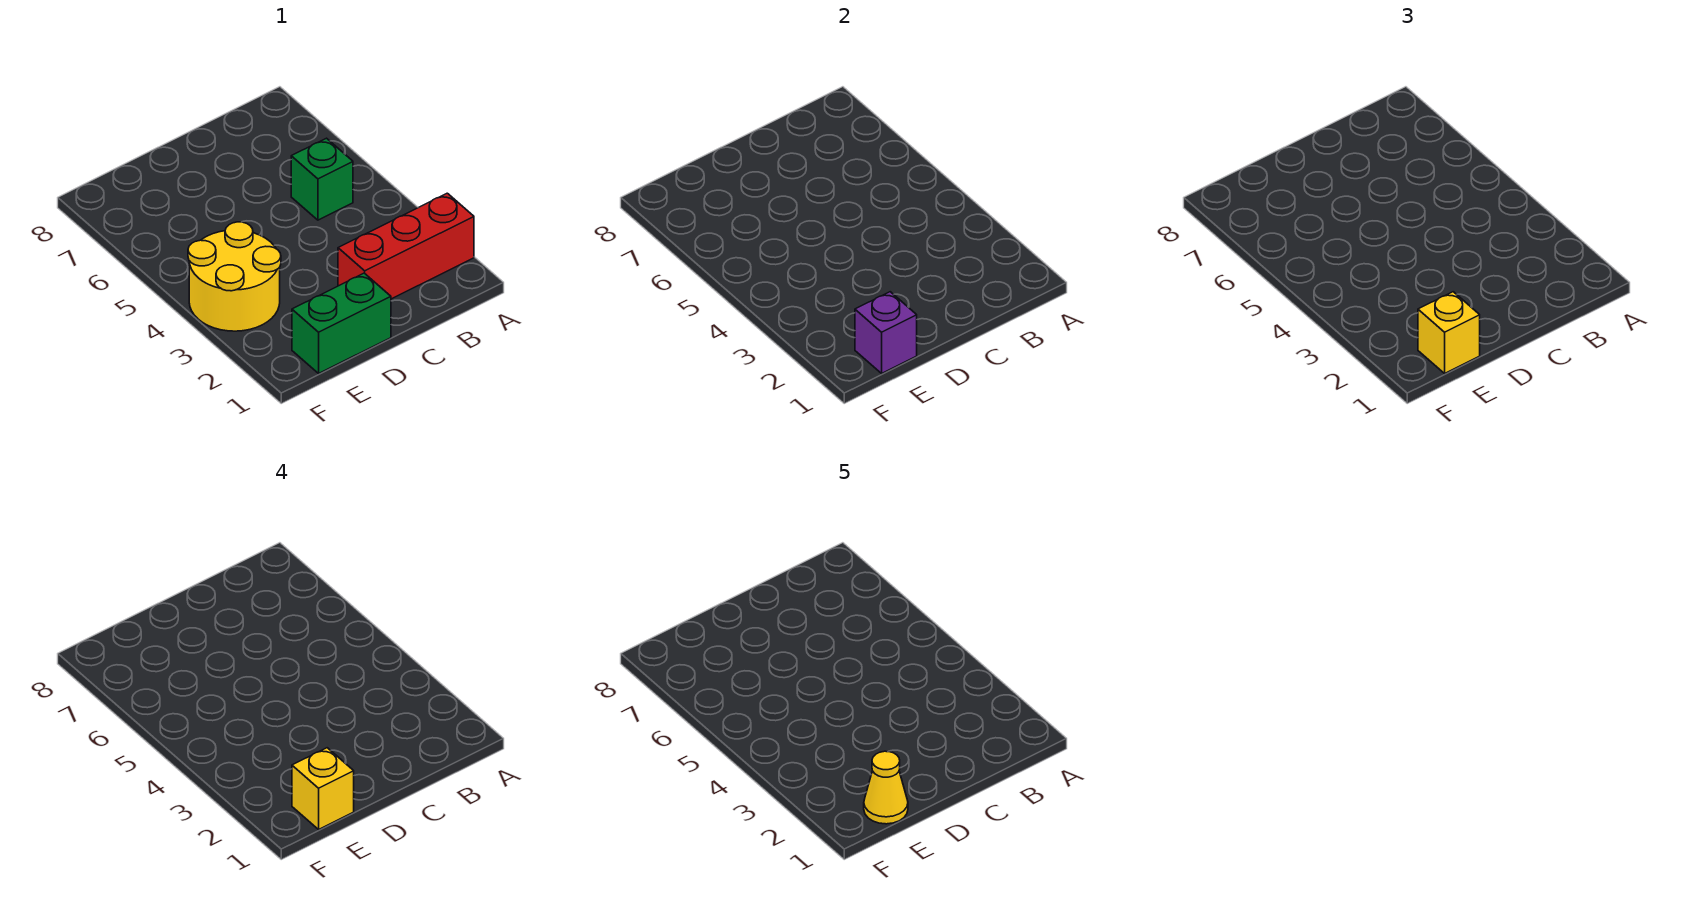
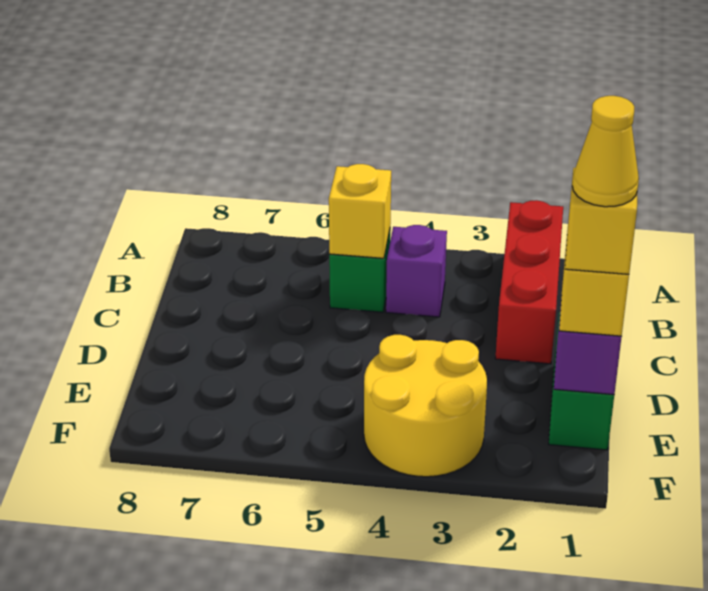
none -> purple 1x1 brick [386,225,447,317]
none -> yellow 1x1 brick [329,164,391,258]

